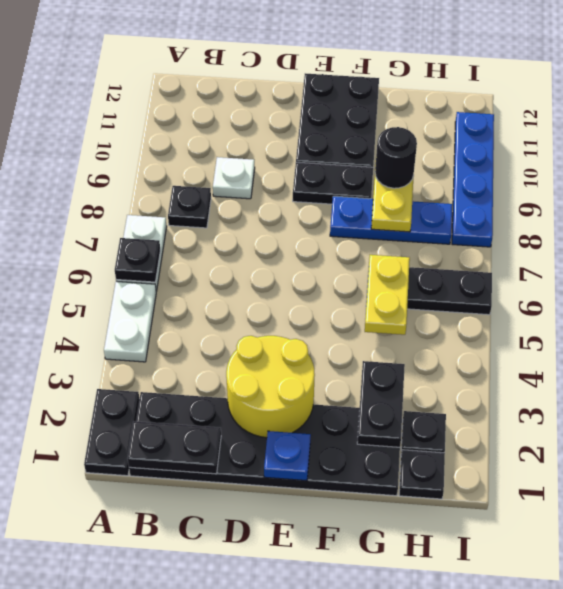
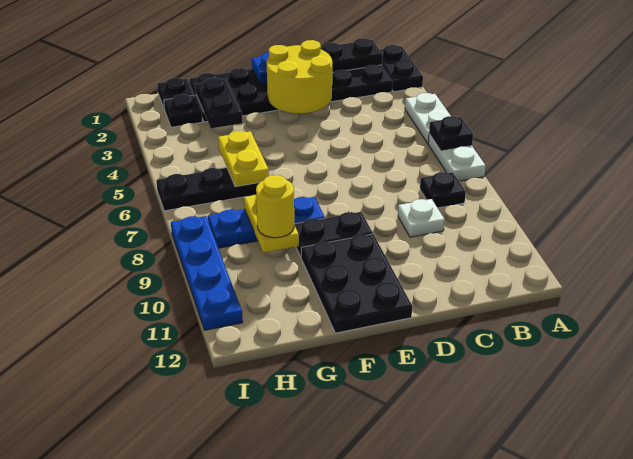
black 1x1 round brick [375,127,417,188] -> yellow 1x1 round brick [256,175,294,238]

